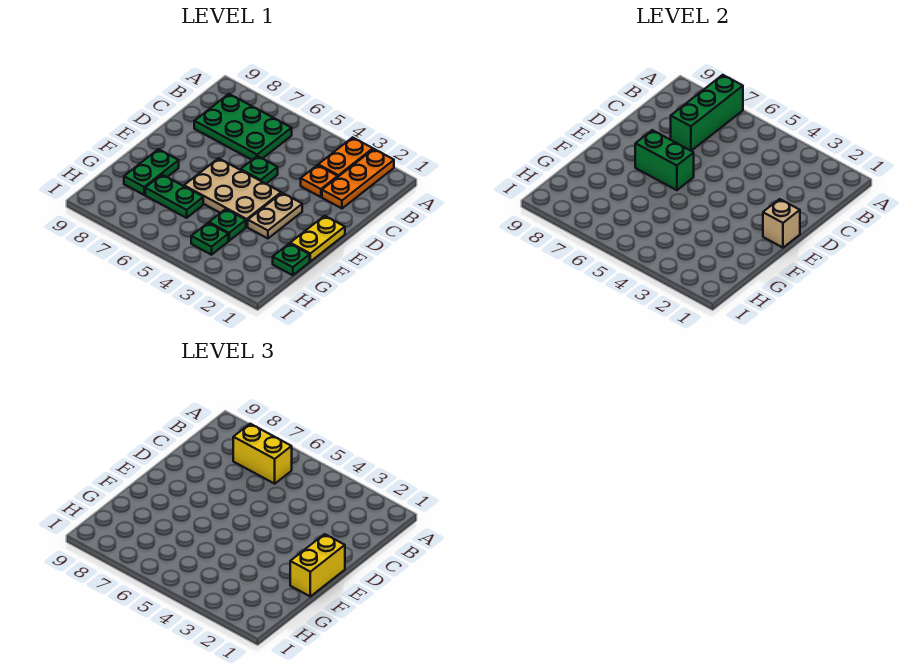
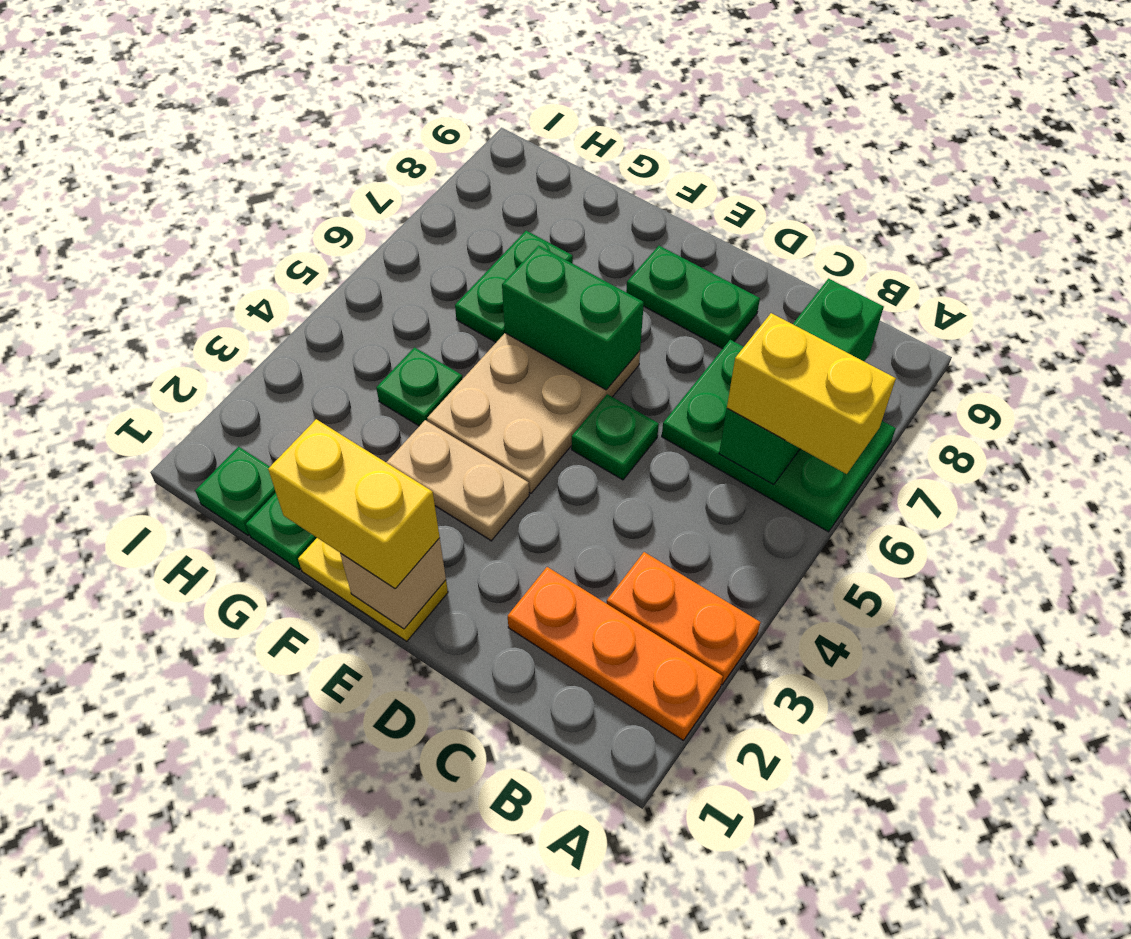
green 1x3 brick [671,75,743,151] -> green 1x3 brick turned to [719,279,884,485]
green 2x3 plate [194,94,292,160] -> green 2x3 plate turned to [662,340,896,532]
yellow 1x2 brick [233,424,292,484] -> yellow 1x2 brick turned to [727,313,896,474]
orange 1x1 plate [301,165,338,197] -> none
green 1x2 brick [635,130,694,190] -> green 1x2 brick turned to [502,246,644,390]
green 1x2 plate [124,149,179,195] -> green 1x2 plate moved to [626,246,760,349]
green 1x1 plate [191,223,228,255] -> green 1x1 plate moved to [195,447,276,535]

